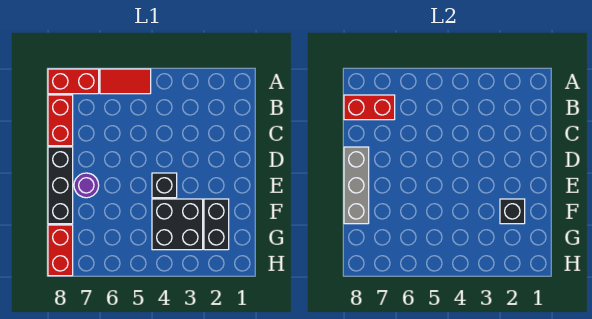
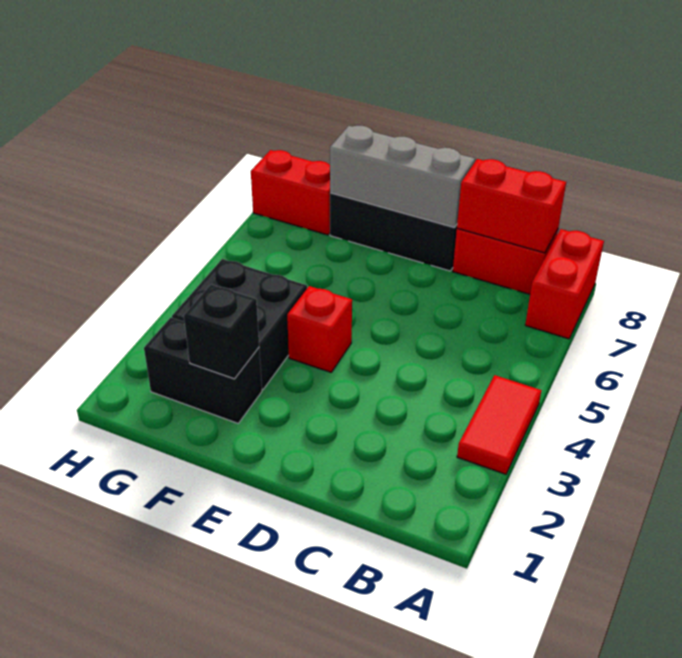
red 1x2 tile [100,69,151,94] -> red 1x2 tile moved to [457,375,541,474]
red 1x2 brick [344,95,395,120] -> red 1x2 brick turned to [457,159,566,253]
black 1x1 brick [152,173,177,198] -> red 1x1 brick [287,286,352,372]
purple 1x1 round brick [74,173,99,198] -> none

